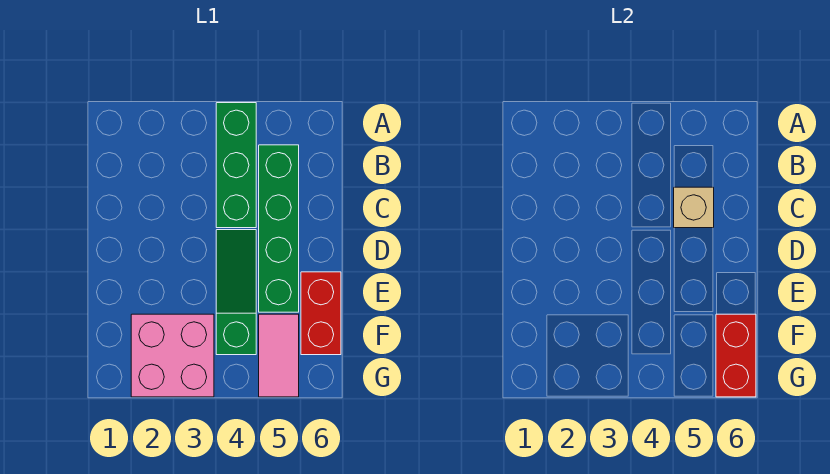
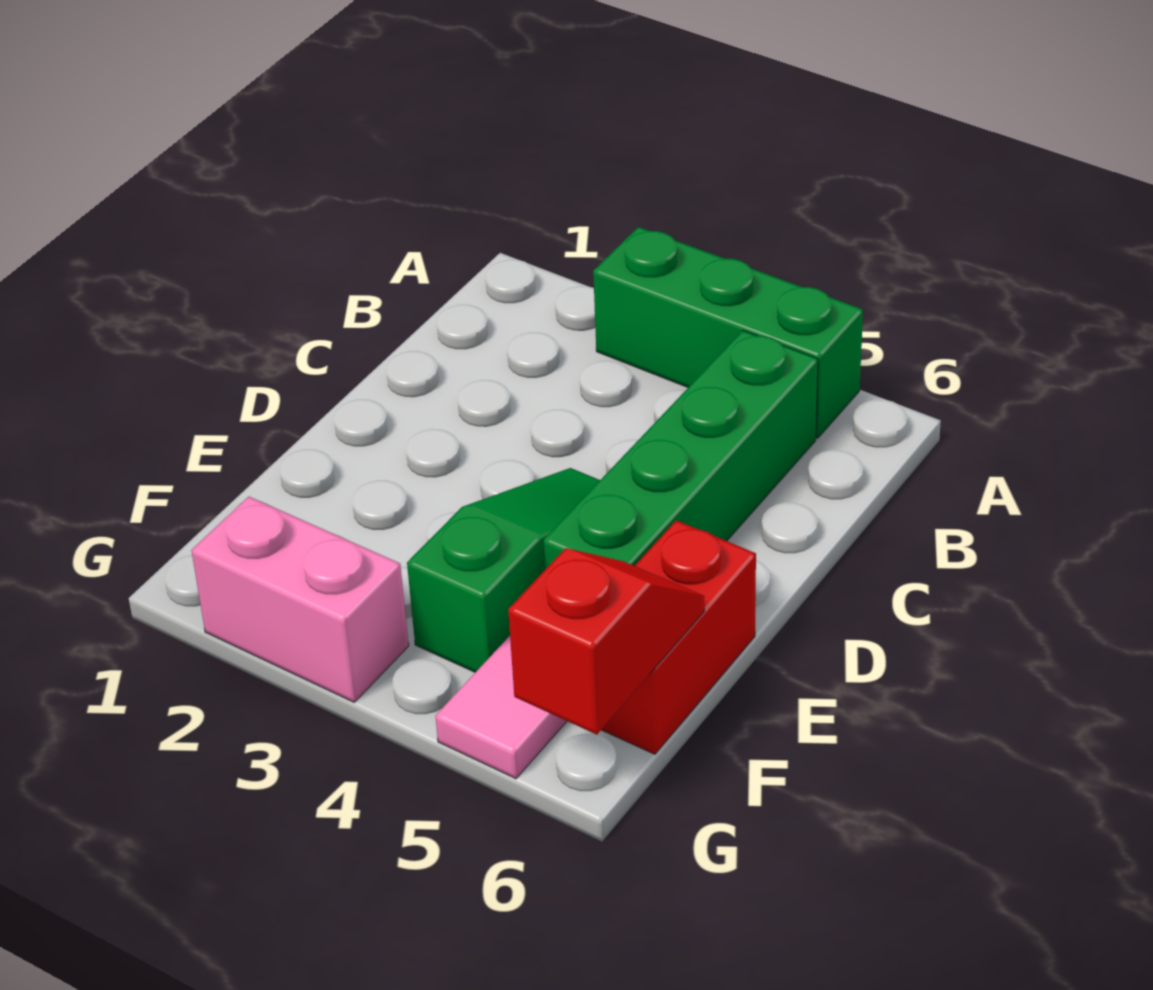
green 1x3 brick [216,103,256,228] -> green 1x3 brick turned to [593,227,863,438]
tan 1x1 brick [674,187,714,228] -> none
pink 2x2 brick [131,314,214,397] -> pink 1x2 brick [191,497,409,702]
red 1x2 brick [716,314,756,397] -> red 1x2 slope [508,548,704,735]

